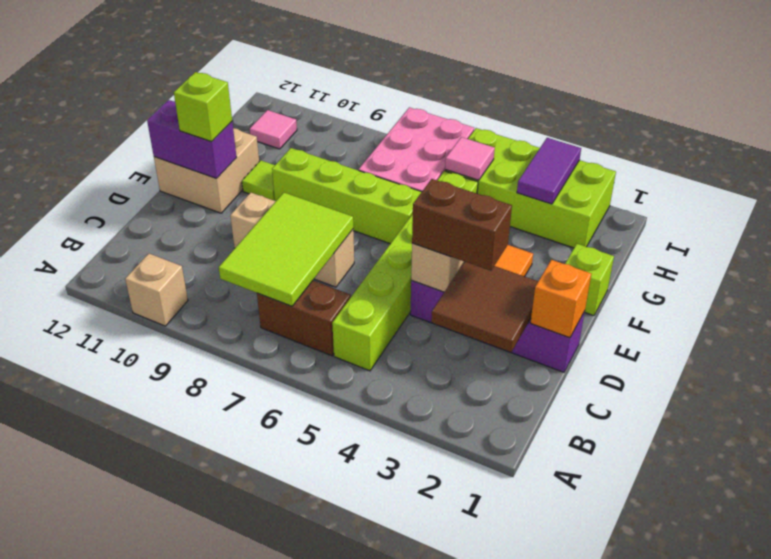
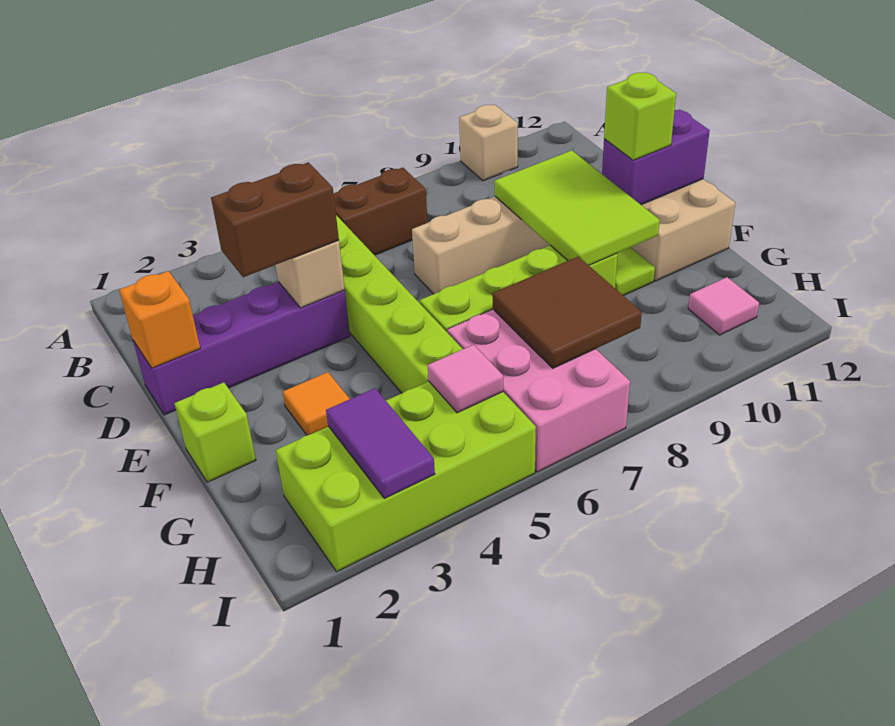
lime 2x3 tile [219,193,353,306] -> lime 2x3 tile moved to [494,150,660,265]
brown 2x2 tile [431,262,538,352] -> brown 2x2 tile moved to [492,256,642,368]

